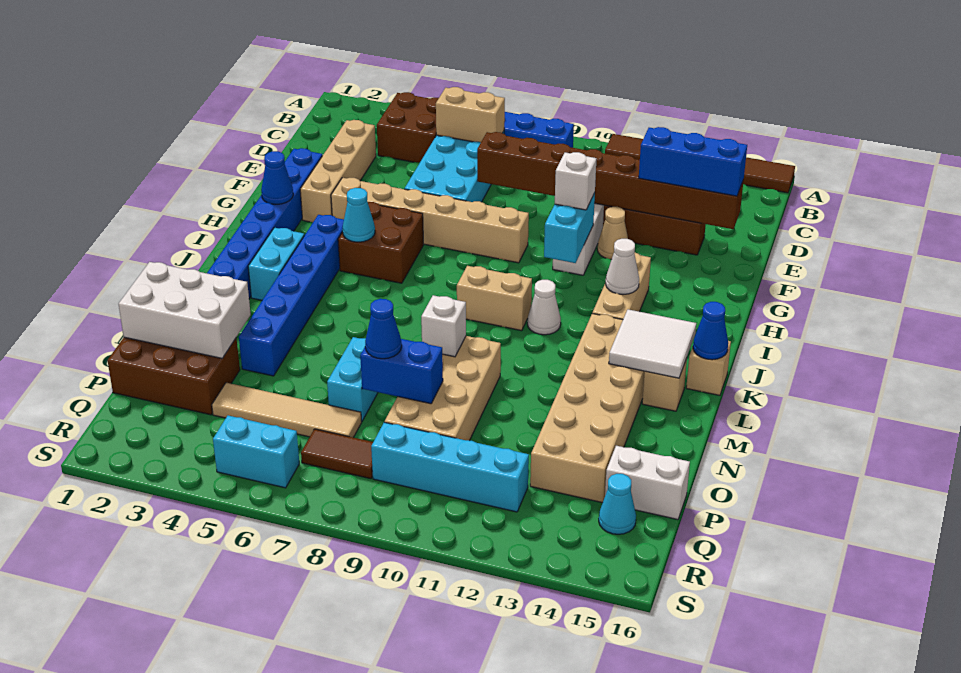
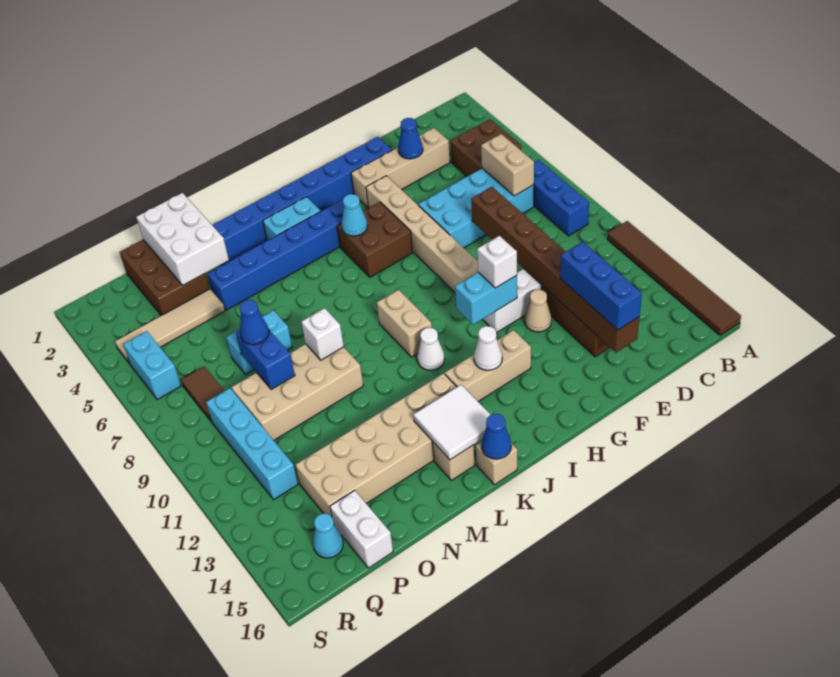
blue 1x1 cone [261,151,293,204] -> blue 1x1 cone moved to [398,118,423,159]
tan 1x4 tile [212,383,362,438] -> tan 1x4 tile turned to [115,289,225,364]

